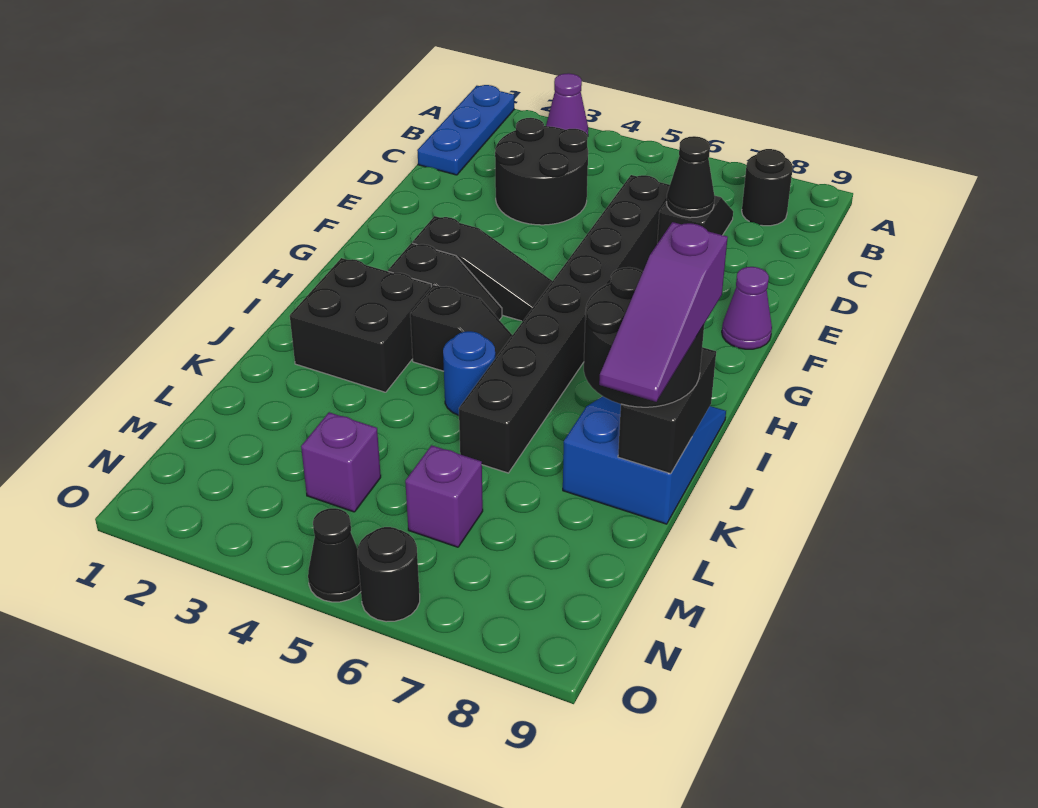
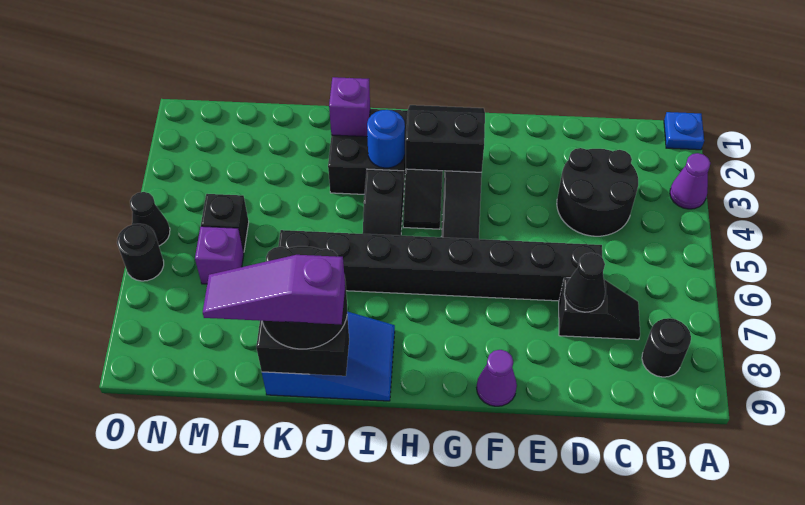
blue 1x3 plate [417,85,514,175] -> blue 1x1 plate [664,112,704,150]
none -> black 2x2 slope [406,105,485,172]
blue 1x1 round brick [443,331,495,415] -> blue 1x1 round brick moved to [367,110,405,168]
purple 1x1 brick [301,412,381,512] -> purple 1x1 brick moved to [329,77,370,137]
none -> black 1x1 brick [201,194,249,252]

